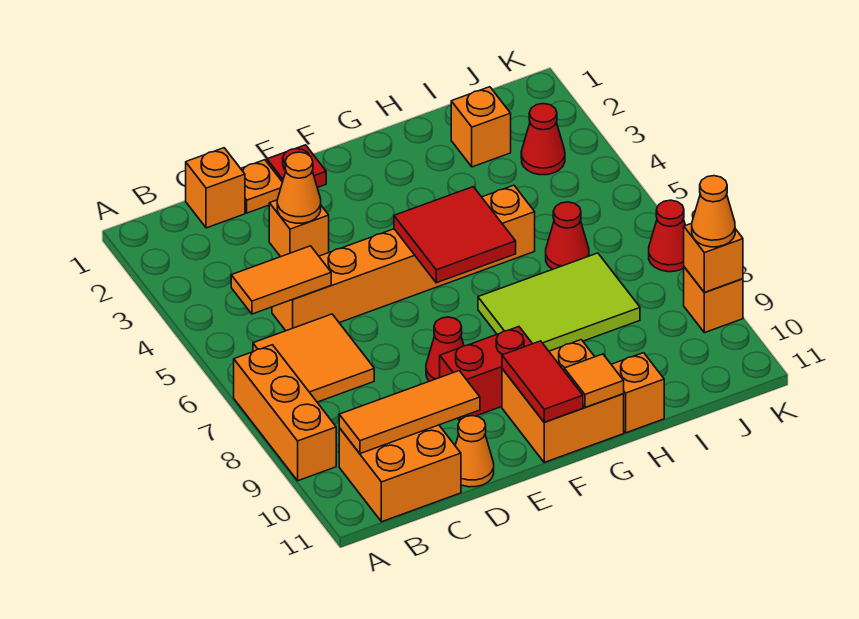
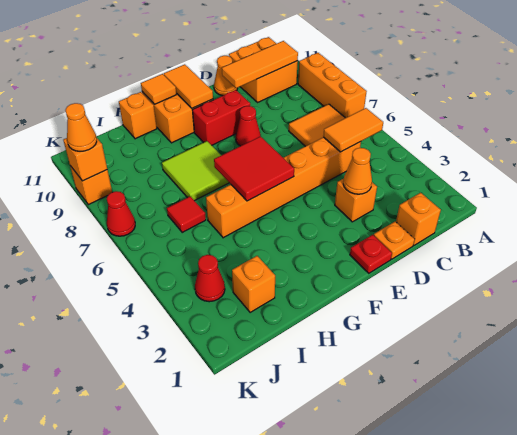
red 1x2 tile [502,341,583,422] -> orange 1x2 tile [164,64,213,108]
lime 2x3 tile [478,253,640,351] -> lime 2x2 tile [162,141,229,201]
red 1x1 cone [546,202,589,269] -> red 1x1 tile [167,196,206,232]

